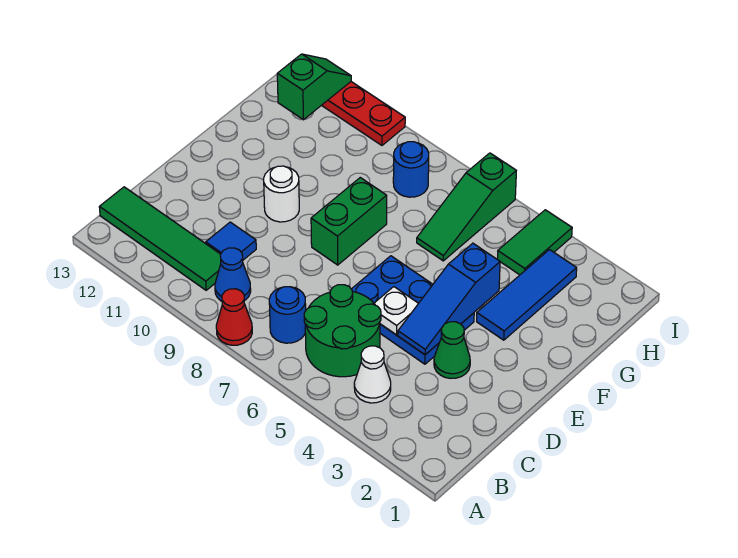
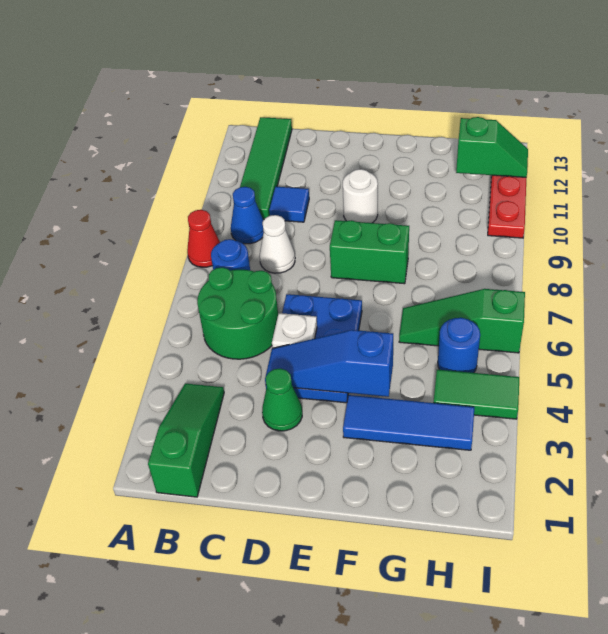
none -> green 1x3 slope [148,383,224,497]
white 1x1 cone [354,346,391,403] -> white 1x1 cone moved to [260,215,295,273]
blue 1x1 round brick [393,142,429,197] -> blue 1x1 round brick moved to [438,318,480,373]

